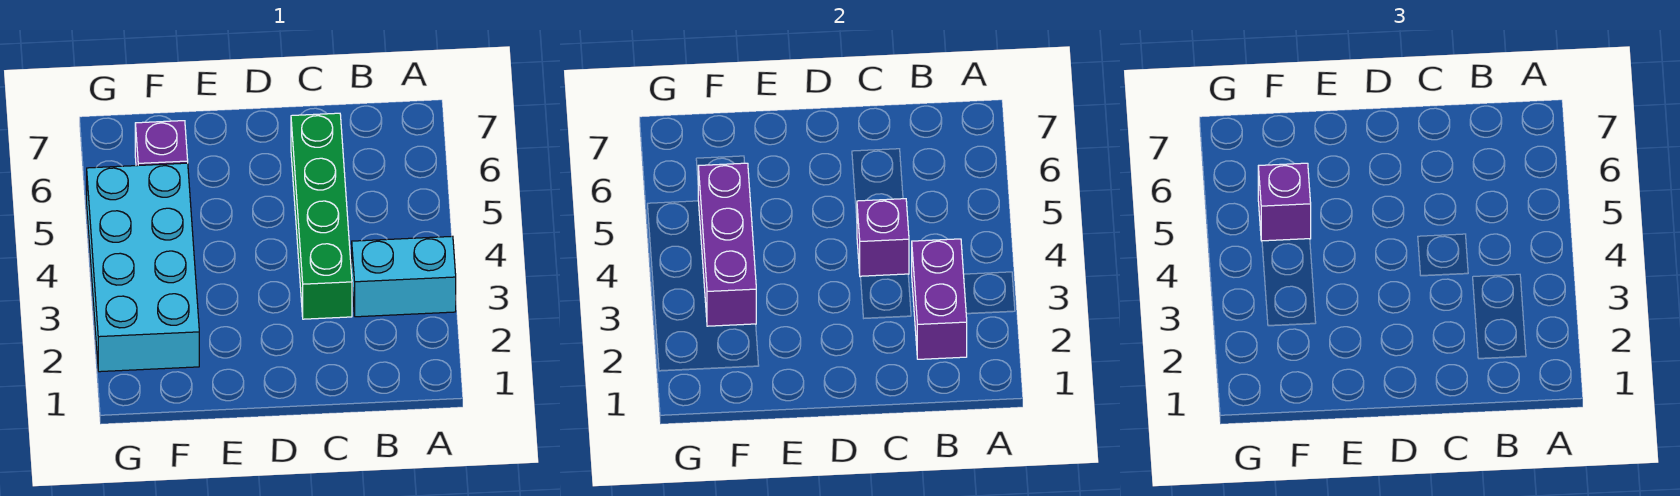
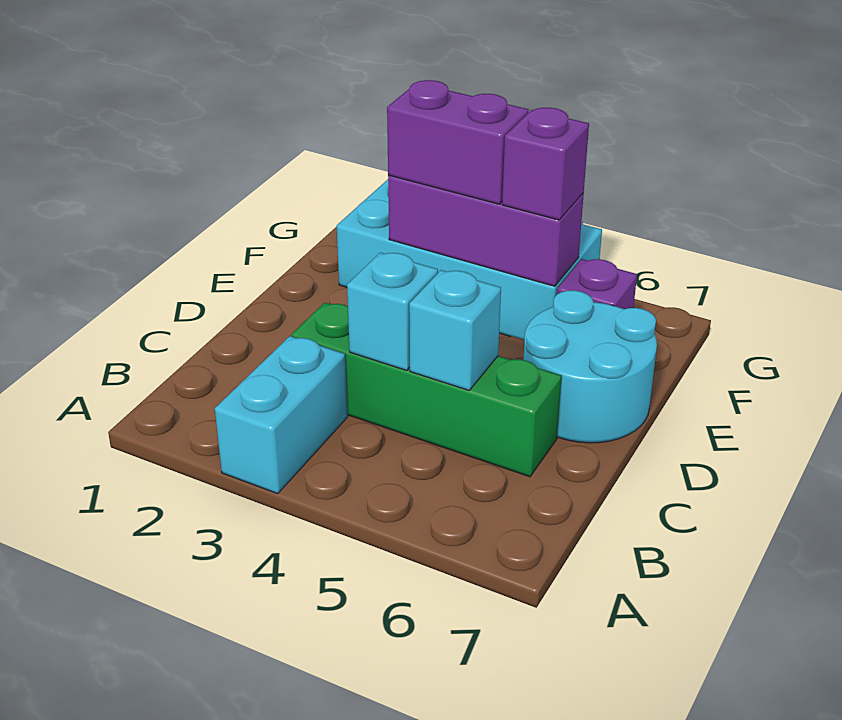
purple 1x2 brick [912,239,967,359] -> purple 1x2 brick moved to [387,80,529,204]
purple 1x1 brick [857,199,909,277] -> cyan 1x1 brick [347,253,438,371]
none -> cyan 1x1 brick [409,270,501,390]
none -> cyan 2x2 round brick [523,290,657,443]

